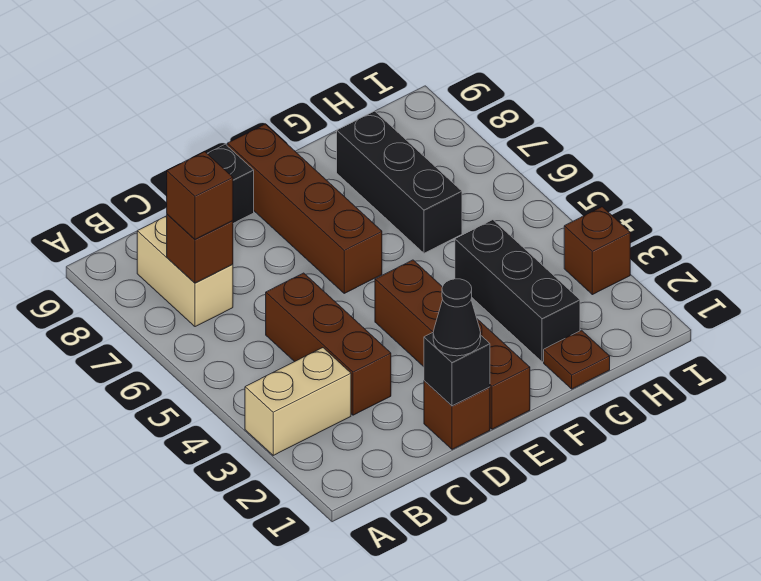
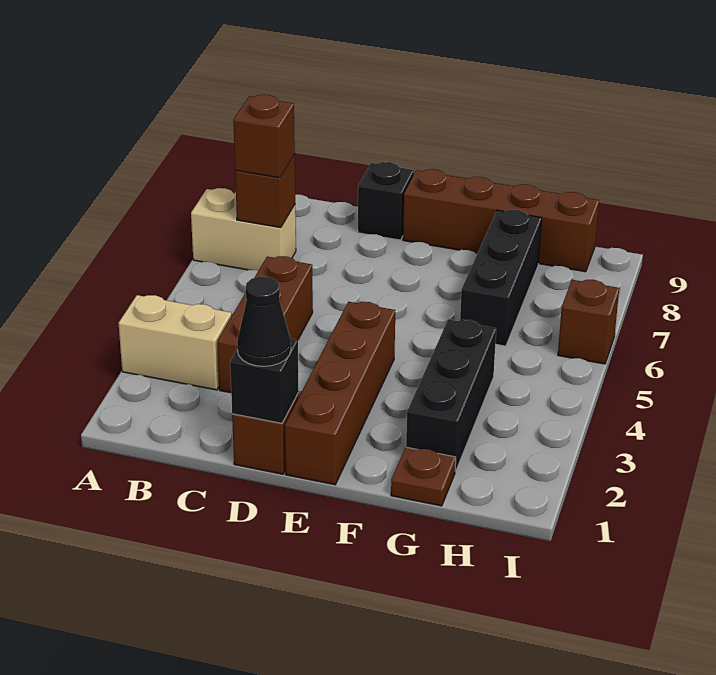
tan 1x2 brick [137,216,233,327] -> tan 1x2 brick turned to [191,188,296,271]
brown 1x4 brick [227,124,382,293] -> brown 1x4 brick turned to [403,169,599,272]
brown 1x1 brick [564,207,630,295] -> brown 1x1 brick moved to [558,280,619,364]

